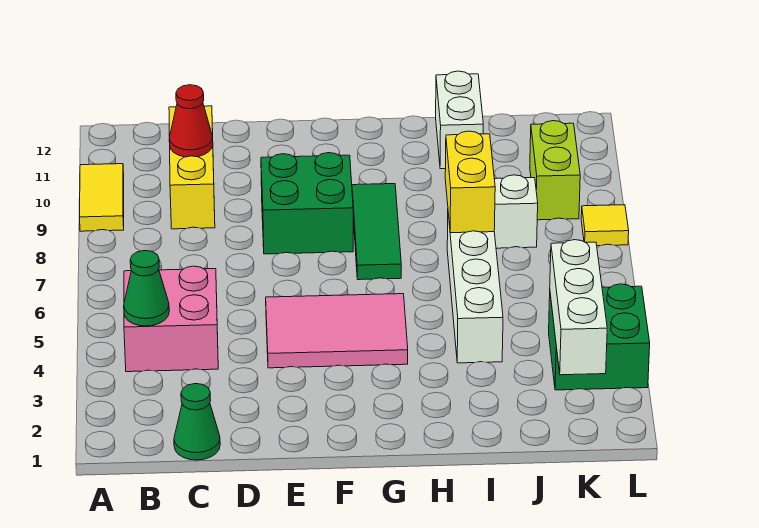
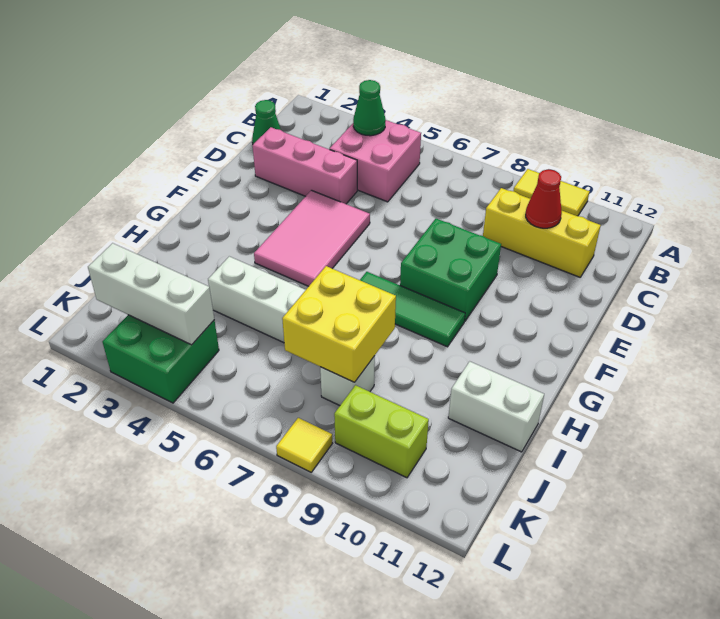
none -> pink 1x3 brick [253,127,357,204]
yellow 1x2 brick [445,131,495,233] -> yellow 2x2 brick [282,266,396,382]

